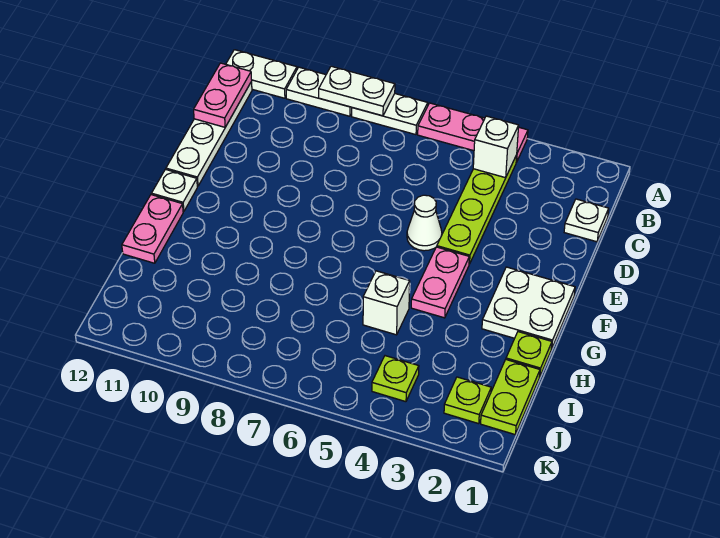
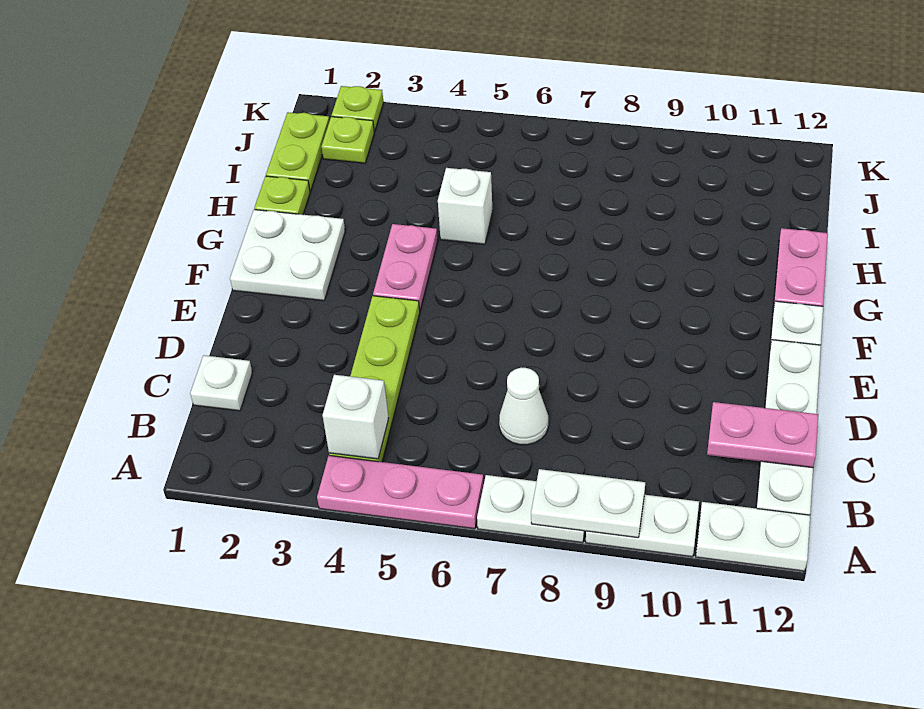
pink 1x2 plate [194,63,252,127] -> pink 1x2 plate turned to [707,402,818,468]
white 1x1 cone [407,195,442,251] -> white 1x1 cone moved to [499,368,548,445]
lime 1x1 plate [372,356,419,402] -> lime 1x1 plate moved to [332,86,383,132]

